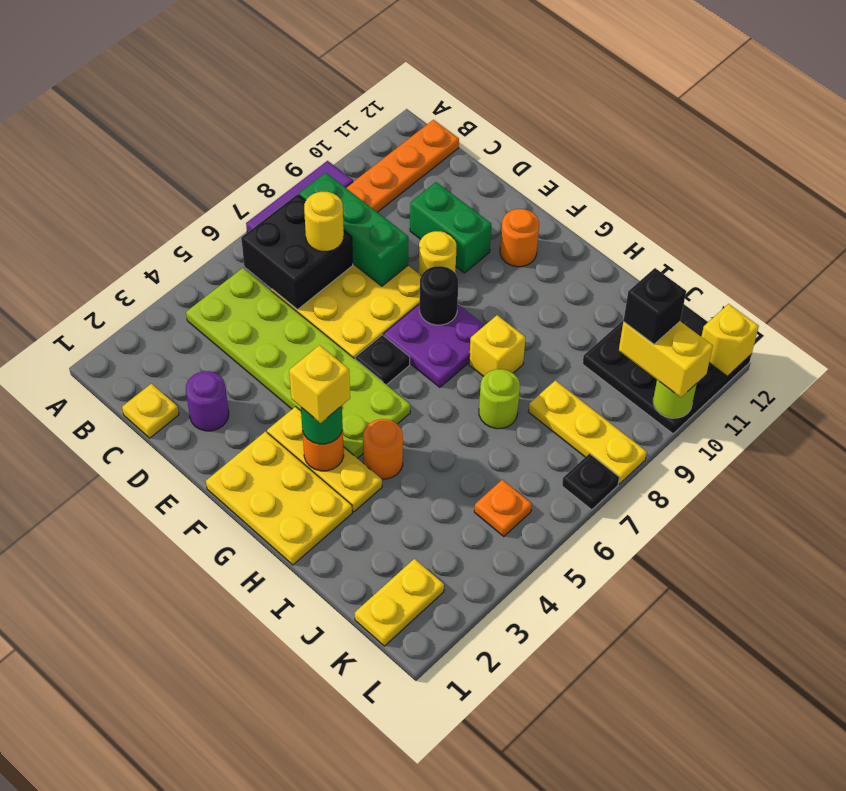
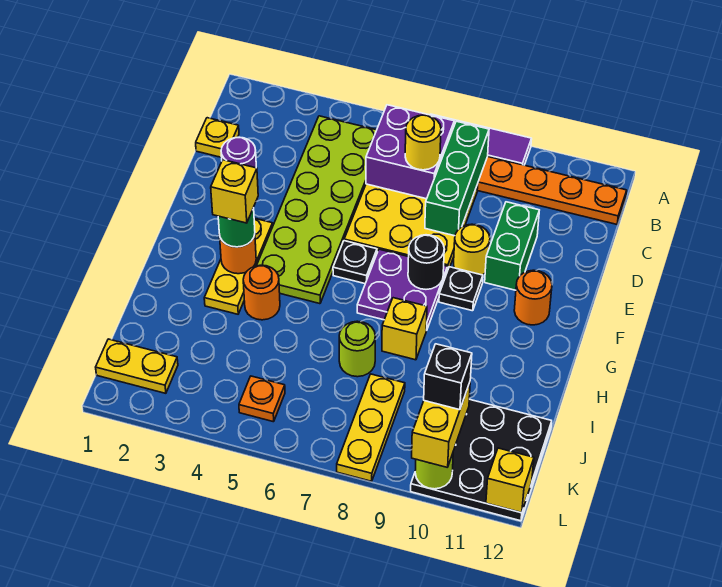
black 2x2 brick [241,194,353,310] -> purple 2x2 brick [366,105,454,199]
yellow 2x3 plate [206,431,352,565] -> none
black 1x1 plate [562,454,619,510] -> black 1x1 plate moved to [439,267,483,311]

